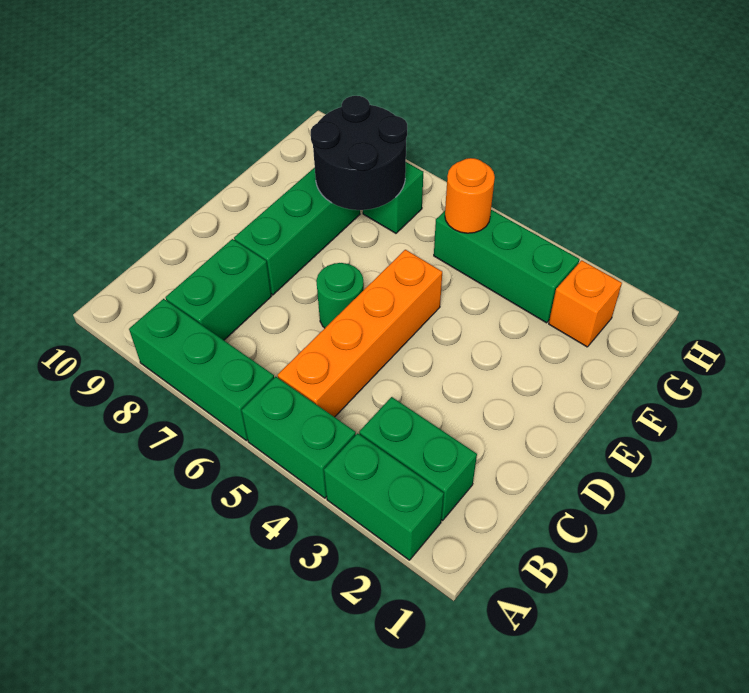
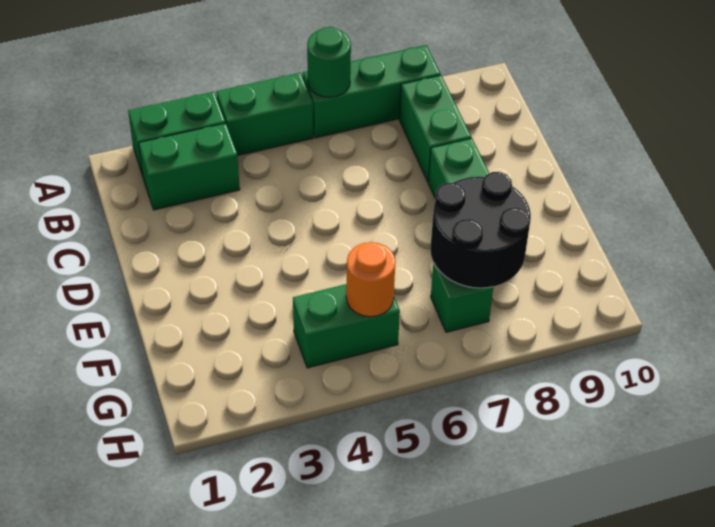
orange 1x4 brick [278,250,442,417] -> none
green 1x1 round brick [316,263,364,328] -> green 1x1 round brick moved to [307,27,351,97]
orange 1x1 brick [549,260,622,347] -> none
green 1x3 brick [434,210,580,323] -> green 1x2 brick [293,284,400,368]

